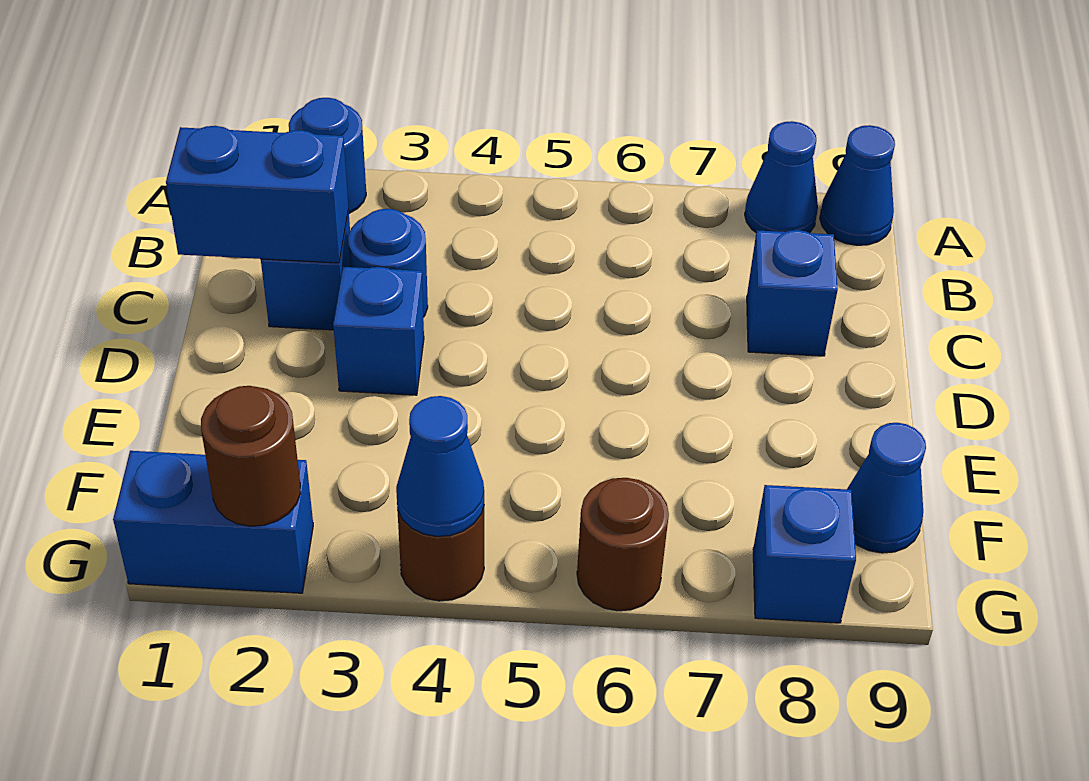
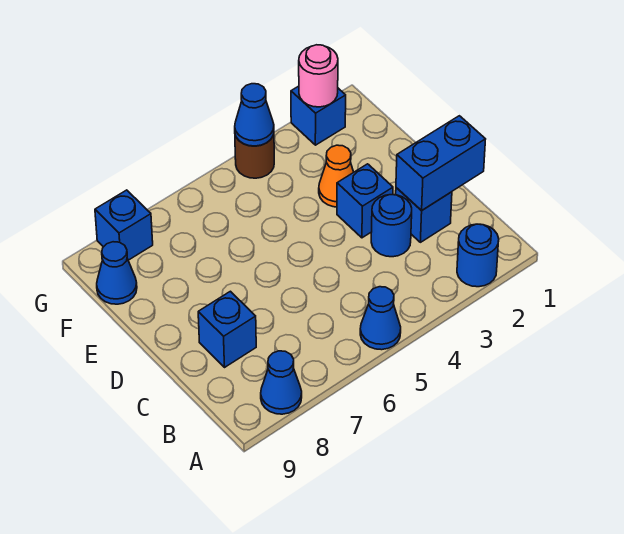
blue 1x1 cone [820,125,895,245] -> blue 1x1 cone moved to [360,287,401,350]
none -> orange 1x1 cone [319,145,354,207]
blue 1x2 brick [113,451,313,593] -> blue 1x1 brick [291,86,346,145]
brown 1x1 round brick [201,386,301,526] -> pink 1x1 round brick [299,45,338,107]
brown 1x1 round brick [577,478,669,611] -> none

